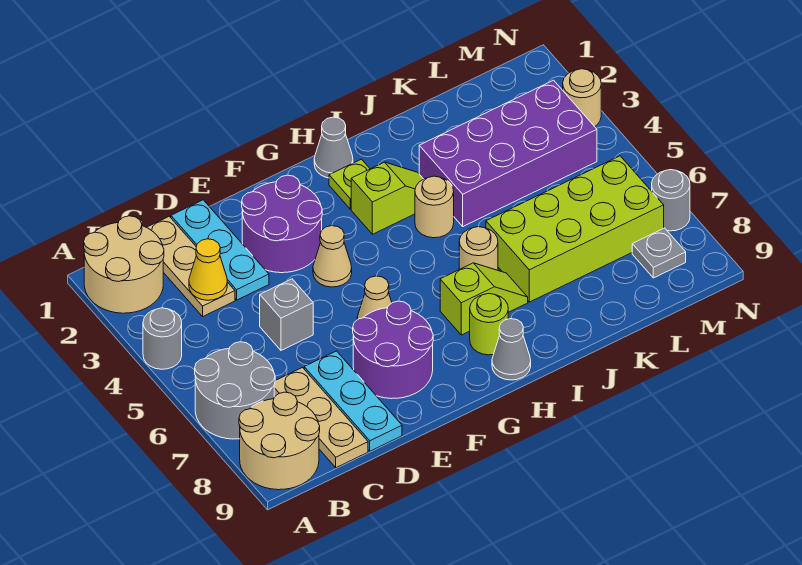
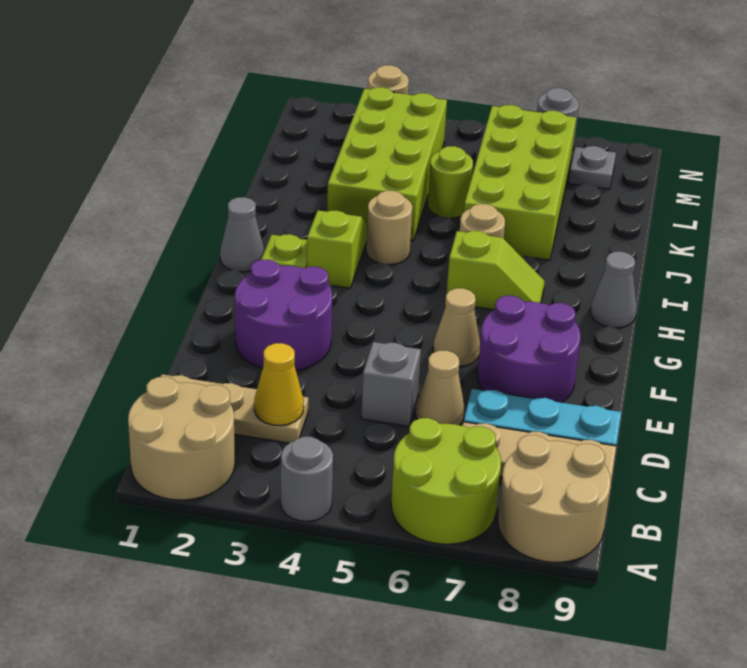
grey 2x2 round brick [195,342,275,439] -> lime 2x2 round brick [391,418,501,544]
cyan 1x3 plate [171,200,269,300] -> none
tan 1x1 cone [313,226,352,287] -> tan 1x1 cone moved to [416,351,465,425]
lime 1x2 slope [440,263,528,335] -> lime 1x2 slope turned to [447,231,545,310]
lime 1x1 round brick [470,294,508,355] -> lime 1x1 round brick moved to [428,146,473,218]
purple 2x4 brick [419,80,597,226] -> lime 2x4 brick [327,87,447,240]

